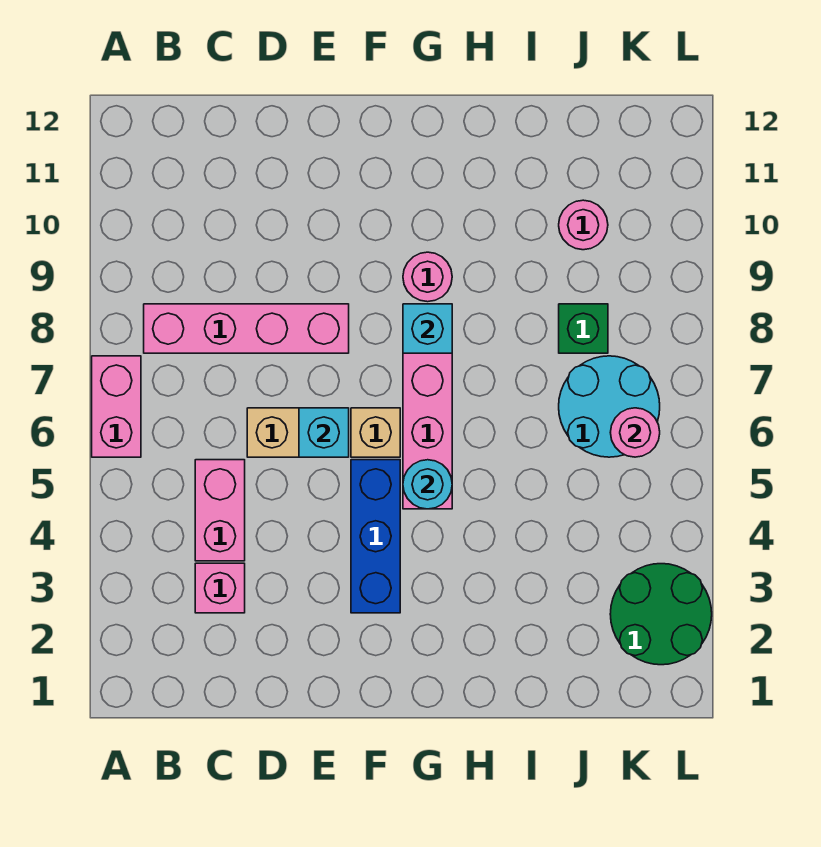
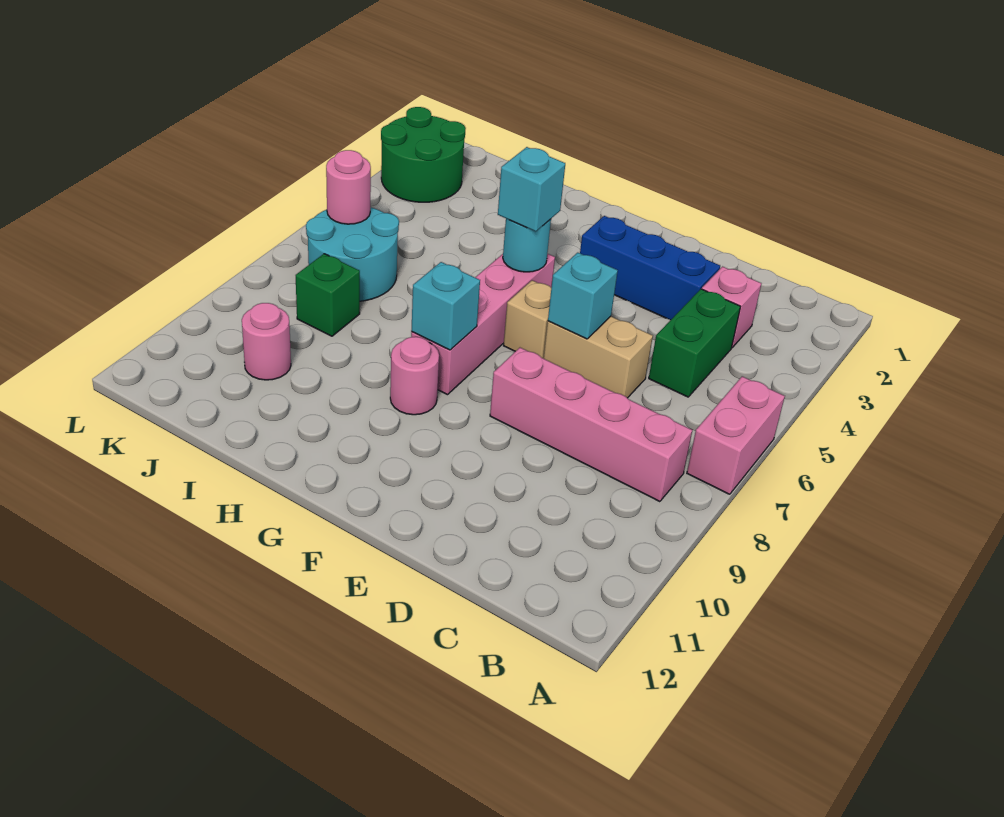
pink 1x2 brick [195,460,245,561] -> green 1x2 brick [649,289,740,397]
blue 1x3 brick [351,460,400,613] -> blue 1x3 brick turned to [580,216,720,320]
none -> cyan 1x1 brick [498,147,565,232]

